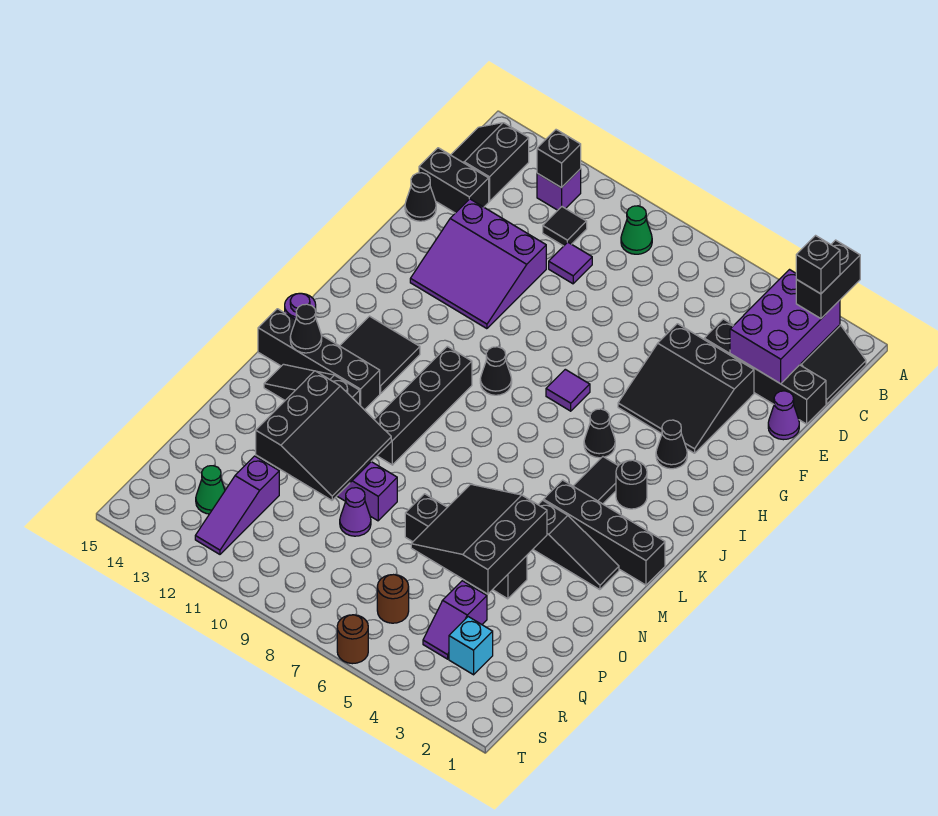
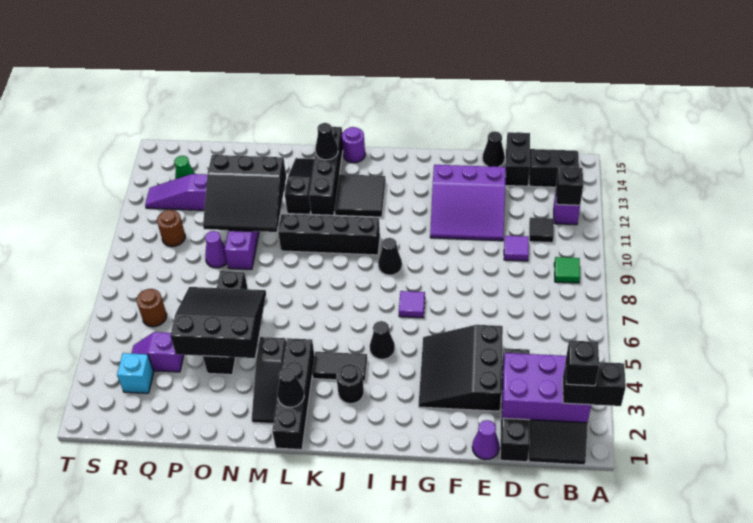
green 1x1 cone [621,206,652,254] -> green 1x1 tile [554,257,580,283]
purple 3x3 slope [410,199,546,329] -> purple 3x3 slope turned to [430,165,506,241]
black 1x1 cone [656,420,687,469] -> black 1x1 cone moved to [277,367,304,407]
brown 1x1 round brick [337,615,368,664] -> brown 1x1 round brick moved to [157,210,185,247]

